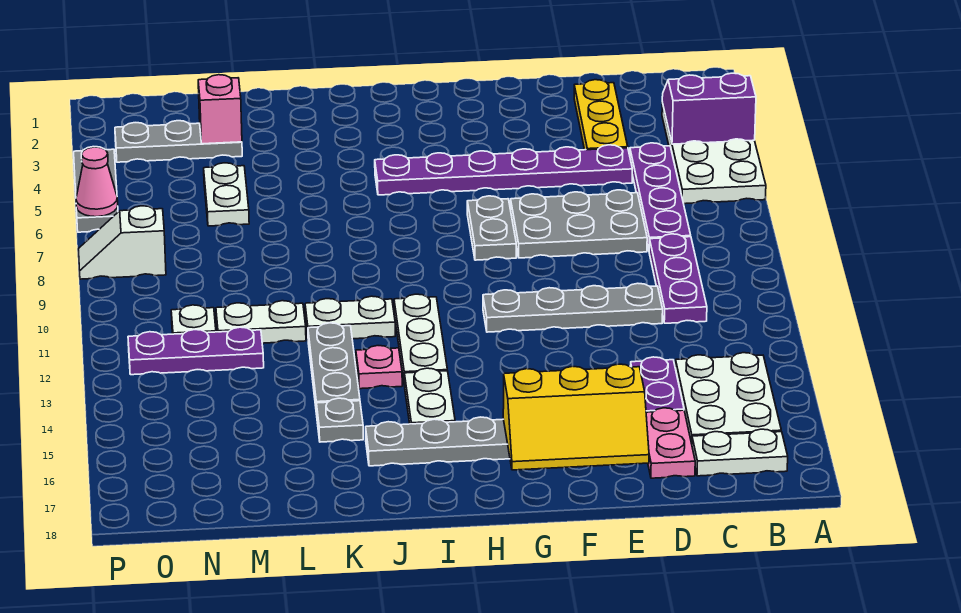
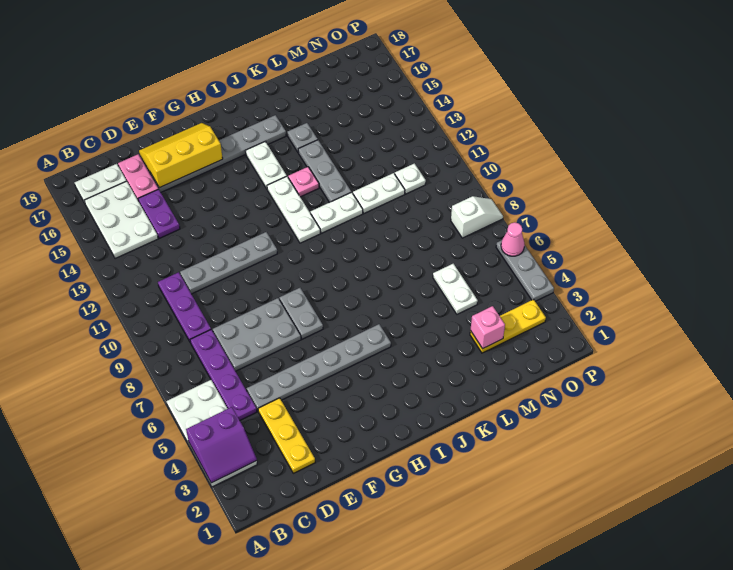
purple 1x6 plate [375,145,632,195] -> grey 1x6 plate [247,324,391,411]
grey 1x3 plate [115,121,242,162] -> yellow 1x3 plate [470,299,546,353]
purple 1x3 plate [128,327,264,375] -> none

